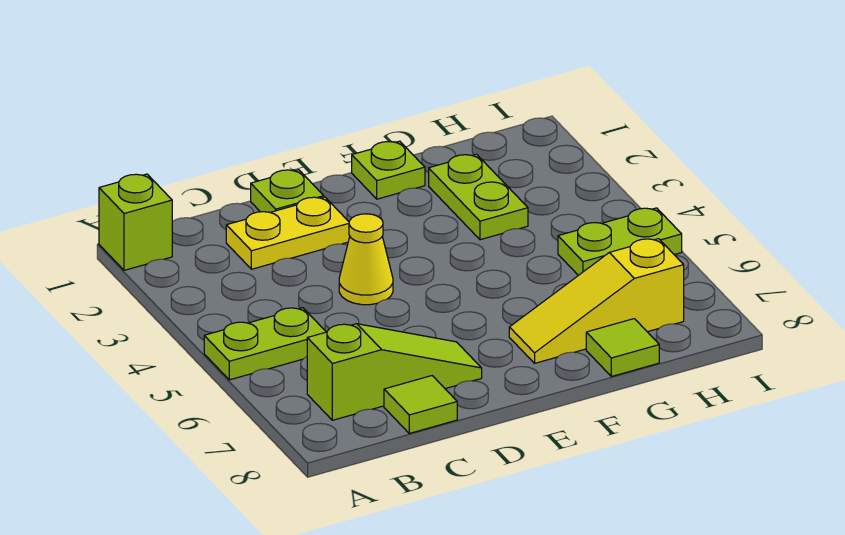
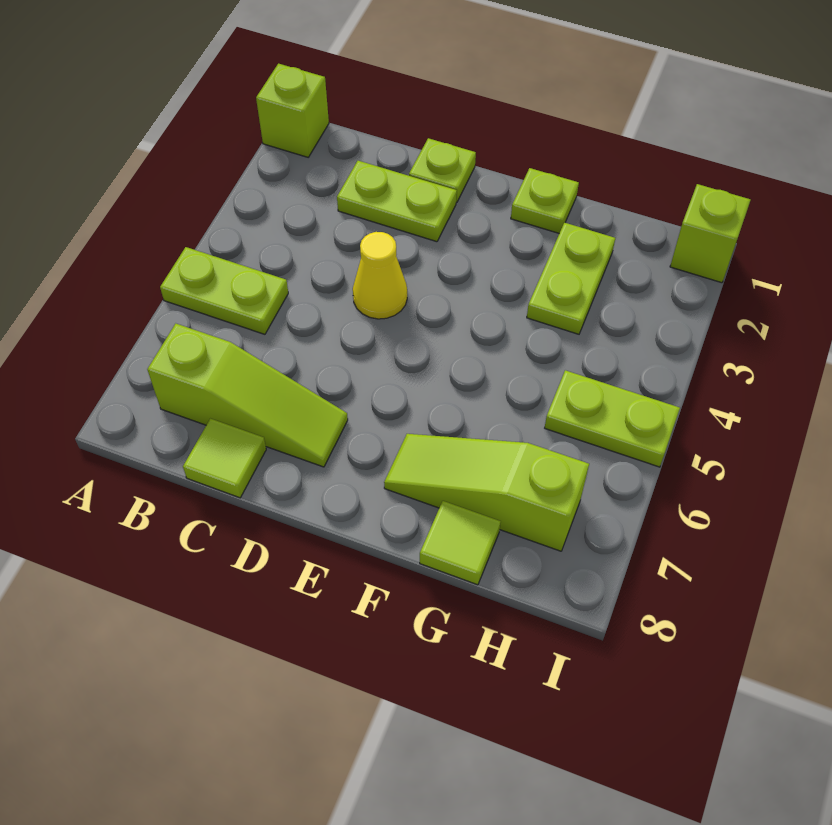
yellow 1x2 plate [226,197,350,269] -> lime 1x2 plate [337,161,457,242]
yellow 1x3 slope [509,239,684,363] -> lime 1x3 slope [384,434,589,551]
none -> lime 1x1 brick [670,184,750,283]

